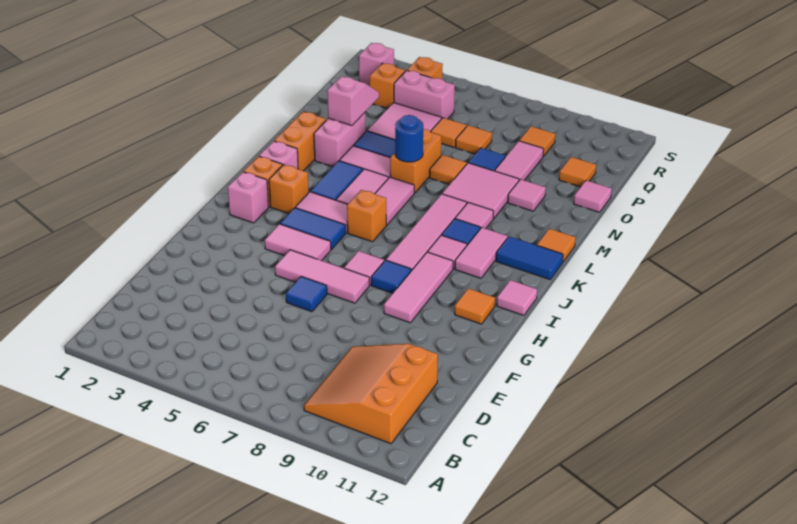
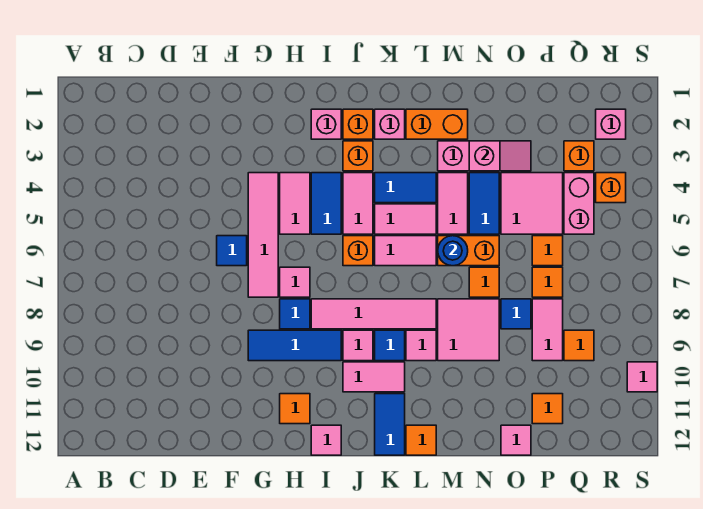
orange 3x3 slope [304,344,438,444] -> none
pink 1x3 tile [275,250,369,303] -> pink 1x4 tile [248,173,278,297]
pink 1x3 tile [384,252,453,323] -> blue 1x3 tile [248,330,341,361]
pink 1x1 tile [508,179,546,211] -> pink 1x1 tile moved to [627,362,657,392]
pink 1x2 tile [495,141,543,180] -> pink 1x2 tile turned to [532,299,563,361]

